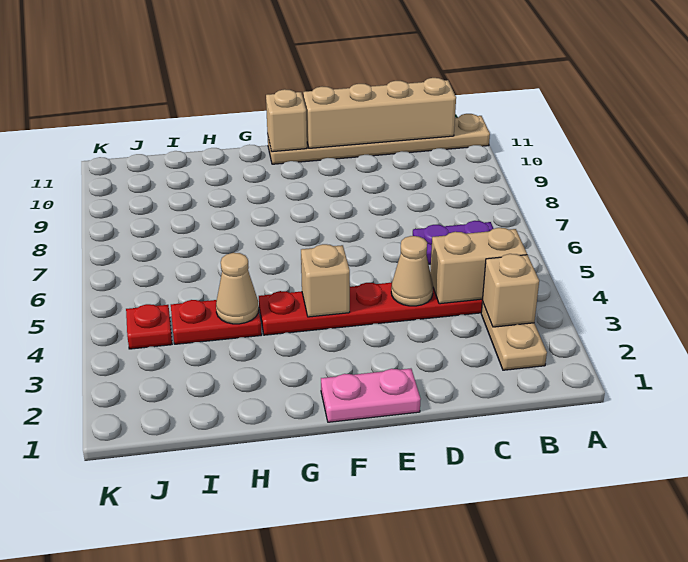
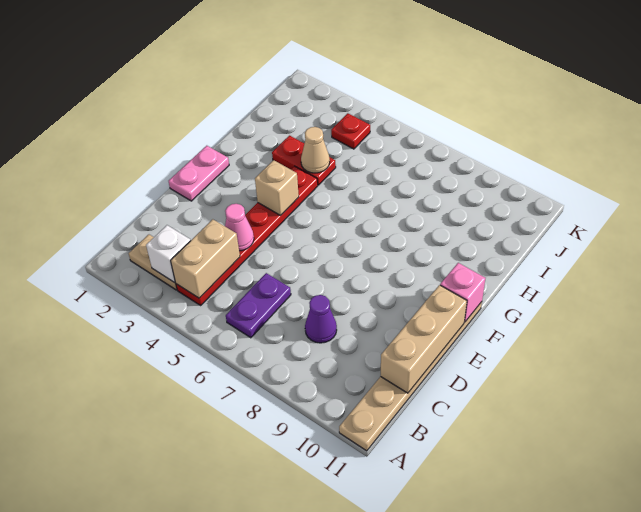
tan 1x1 brick [482,254,539,327] -> white 1x1 brick [146,225,191,283]
tan 1x4 brick [303,78,456,148] -> tan 1x3 brick [381,285,467,393]
none -> purple 1x1 cone [305,295,337,343]
tan 1x1 cone [391,236,433,306] -> pink 1x1 cone [225,204,254,251]
tan 1x1 brick [266,89,307,152] -> pink 1x1 brick [440,263,485,322]
red 1x2 plate [171,300,262,344] -> red 1x2 plate turned to [272,136,336,185]

